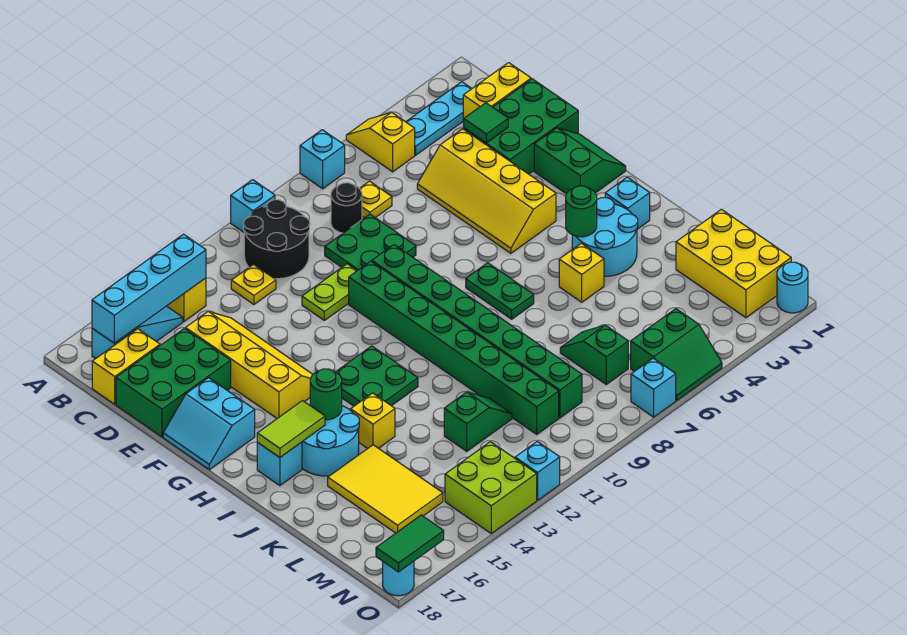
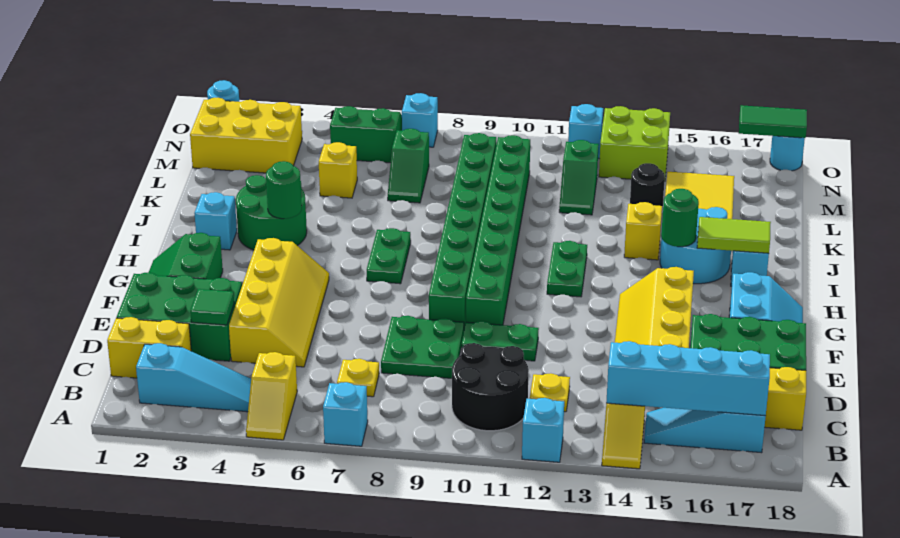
cyan 1x1 brick [231,180,275,232] -> cyan 1x1 brick moved to [522,398,564,462]
cyan 1x3 plate [406,82,472,155] -> cyan 1x3 slope [136,343,251,412]
black 1x1 round brick [331,183,362,233] -> black 1x1 round brick moved to [630,163,665,211]
lime 1x2 plate [302,264,357,320] -> green 1x2 plate [462,321,539,361]
green 2x2 plate [336,346,418,406] -> green 1x2 plate [547,241,587,297]
cyan 2x2 round brick [572,198,638,276] -> green 2x2 round brick [236,175,307,250]
yellow 1x1 brick [559,243,604,302] -> yellow 1x1 brick moved to [319,142,357,198]
yellow 2x3 brick [676,209,791,318] -> yellow 2x3 brick turned to [190,98,302,173]
green 1x2 slope [444,392,512,451] -> green 1x2 slope turned to [559,140,599,215]

